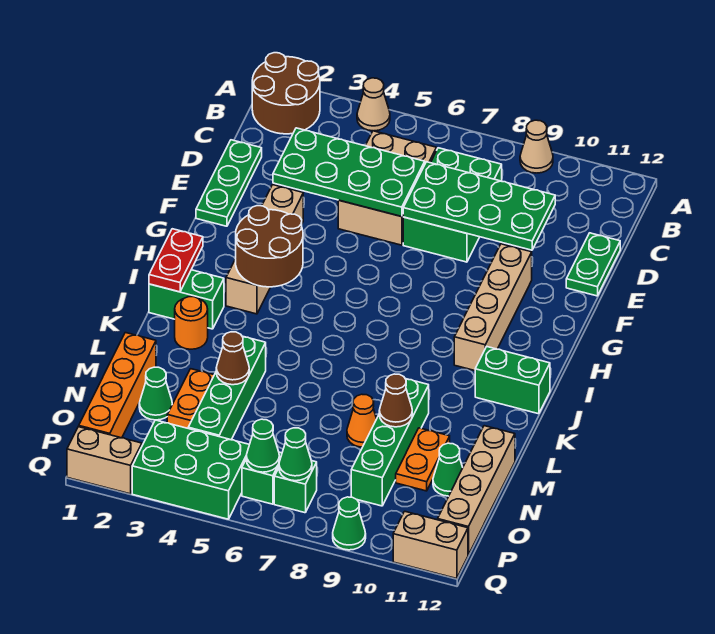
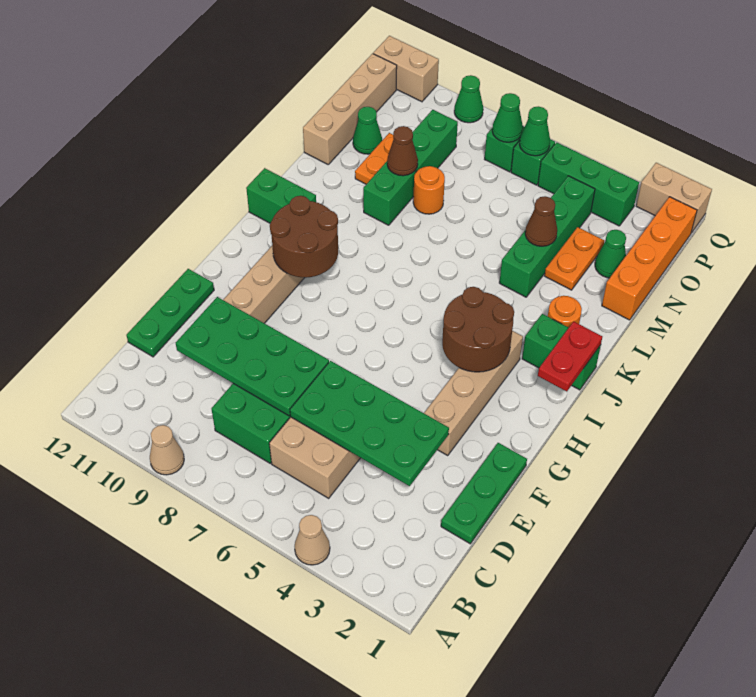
brown 2x2 round brick [252,53,320,134] -> brown 2x2 round brick moved to [270,196,338,278]
green 1x2 plate [566,233,620,296] -> green 1x3 plate [126,269,214,357]
orange 1x1 cone [347,394,376,447] -> orange 1x1 round brick [413,166,445,214]
green 2x3 brick [132,420,249,519] -> green 1x3 brick [538,142,639,226]

